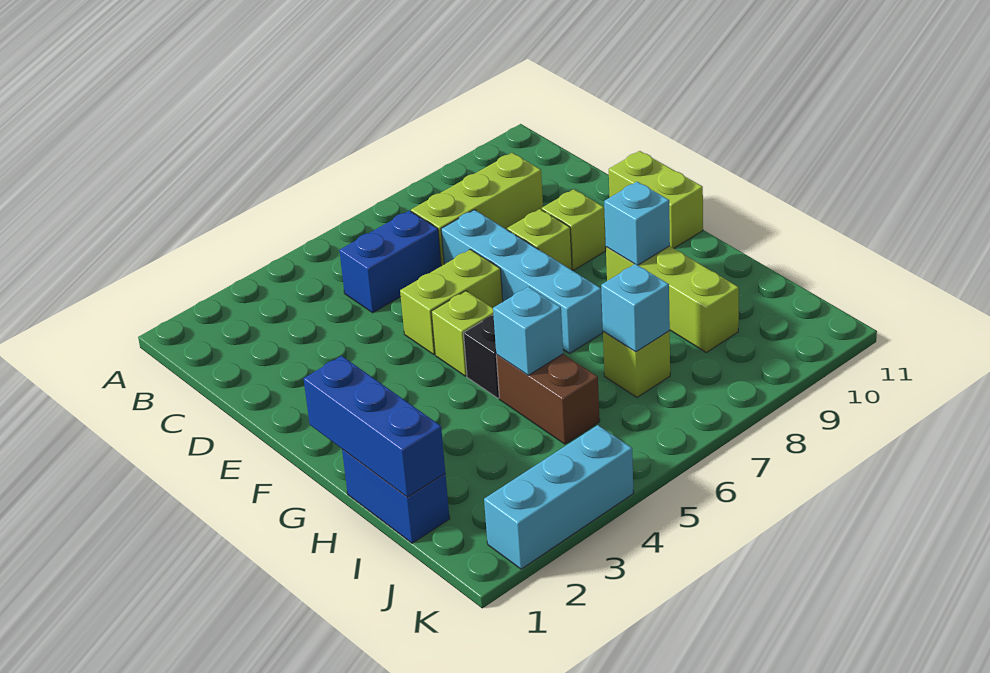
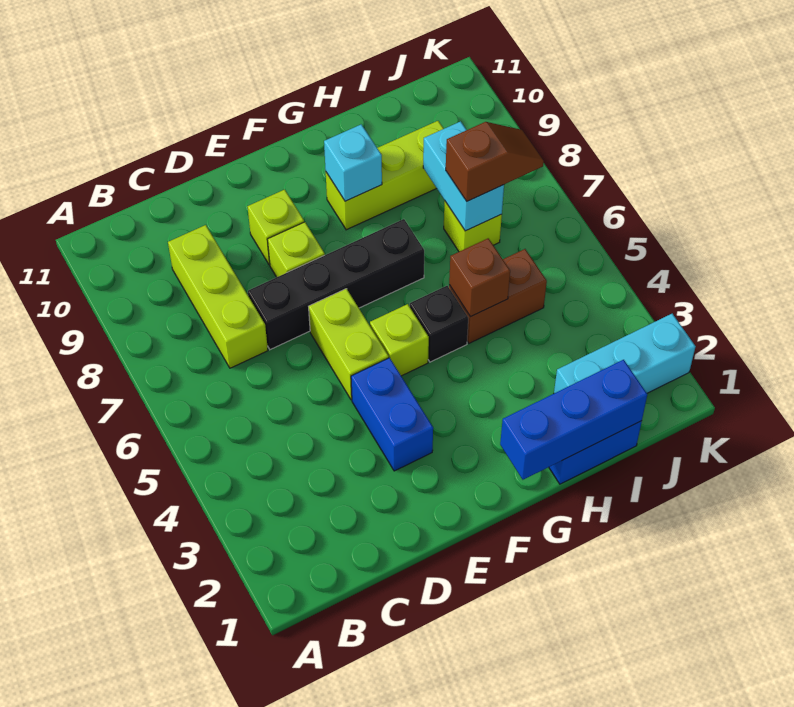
blue 1x2 brick [339,211,441,313] -> blue 1x2 brick moved to [351,358,433,471]
cyan 1x4 brick [441,210,603,353] -> black 1x4 brick [248,219,424,350]
lime 1x2 brick [609,151,703,248] -> none
cyan 1x1 brick [493,287,563,375] -> brown 1x1 brick [449,238,510,317]
cyan 1x1 brick [601,264,670,352] -> cyan 1x2 brick [423,121,504,231]
none -> brown 1x2 slope [446,122,544,201]
cyan 1x3 brick [484,425,634,569] -> cyan 1x3 brick turned to [554,314,696,393]

